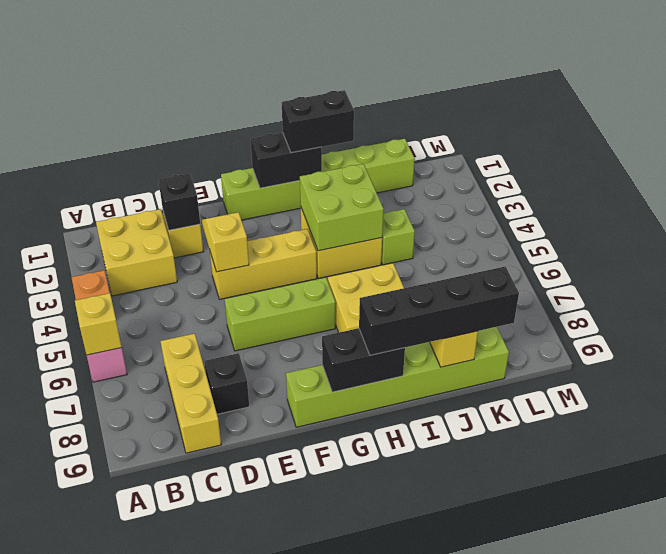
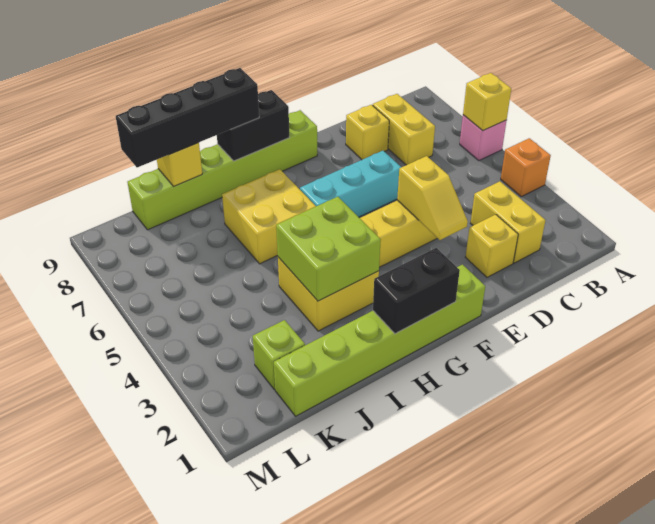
yellow 2x2 brick [96,209,177,296] -> yellow 1x2 brick [471,181,546,263]
yellow 1x3 brick [161,334,221,453] -> yellow 1x2 brick [373,94,435,165]
black 1x1 brick [159,174,200,230] -> none
black 1x1 brick [204,353,249,414] -> yellow 1x1 brick [346,105,389,160]
lime 1x3 brick [225,277,335,351] -> cyan 1x3 brick [300,151,401,217]
black 1x2 brick [282,90,354,153] -> none
lime 1x1 brick [381,209,415,265] -> lime 1x1 brick moved to [253,320,305,389]

